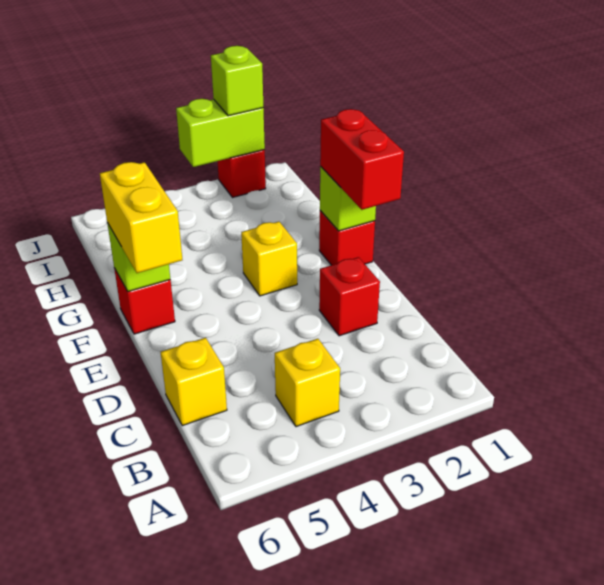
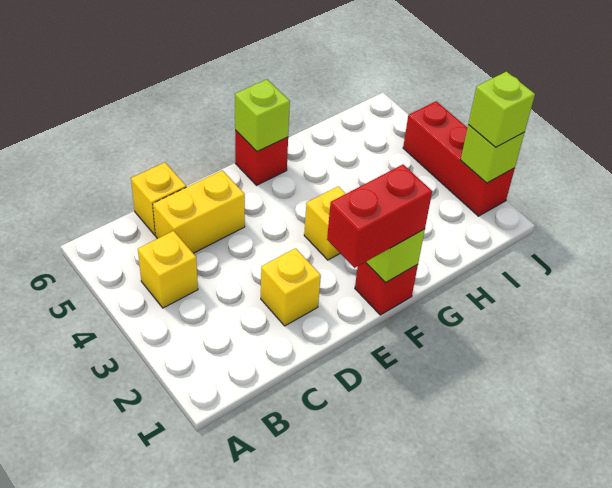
red 1x1 brick [319,257,380,336] -> yellow 1x1 brick [261,248,321,326]
yellow 1x2 brick [100,162,182,273] -> yellow 1x2 brick moved to [153,170,245,253]
red 1x1 brick [218,150,266,198] -> red 1x3 brick [403,101,515,216]
lime 1x2 brick [176,99,265,167] -> lime 1x1 brick [461,125,525,183]

